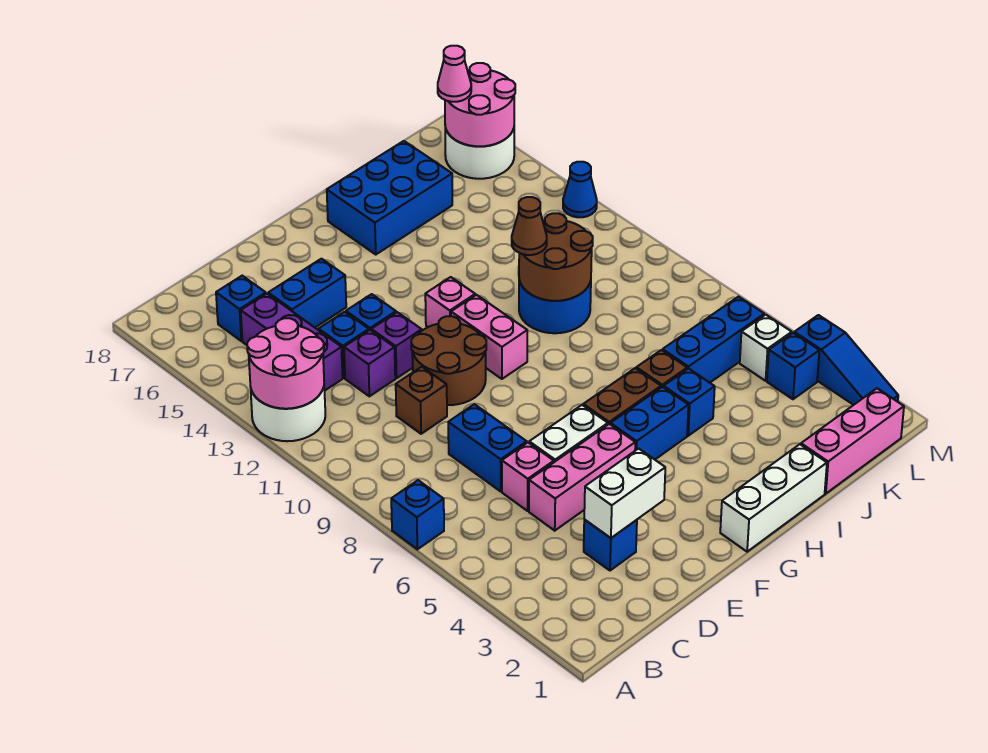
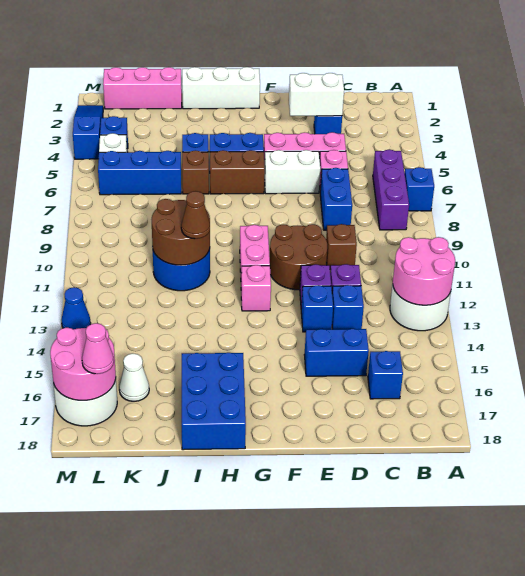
purple 1x3 brick [241,294,343,390] -> purple 1x3 brick moved to [373,150,409,230]
blue 2x3 brick [327,141,452,254] -> blue 2x3 brick turned to [182,353,246,450]
none -> white 1x1 cone [119,354,149,401]

